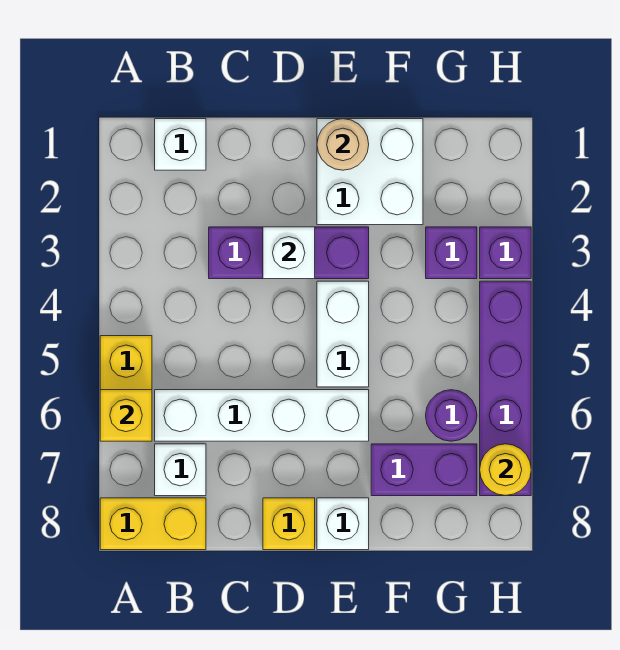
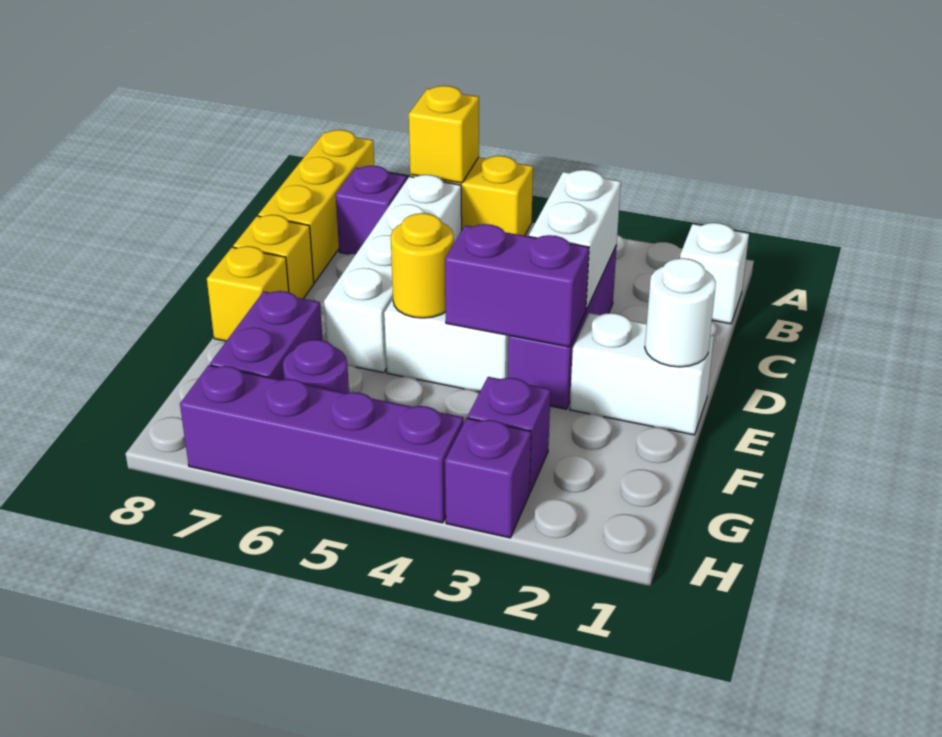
yellow 1x2 brick [100,498,206,550] -> yellow 1x3 brick [258,130,374,283]
white 1x1 brick [155,444,206,496] -> purple 1x1 brick [336,166,407,254]
white 1x1 brick [263,227,315,279] -> white 1x2 brick [529,170,621,310]
white 2x2 brick [317,119,423,225] -> white 1x2 brick [570,313,714,435]
tan 1x1 round brick [317,119,369,170] -> white 1x1 round brick [645,258,716,367]
none -> purple 1x2 brick [445,224,589,347]
white 1x1 brick [317,498,369,550] -> yellow 1x1 brick [207,246,289,341]
yellow 1x1 round brick [480,444,531,496] -> yellow 1x1 round brick moved to [391,213,454,318]

